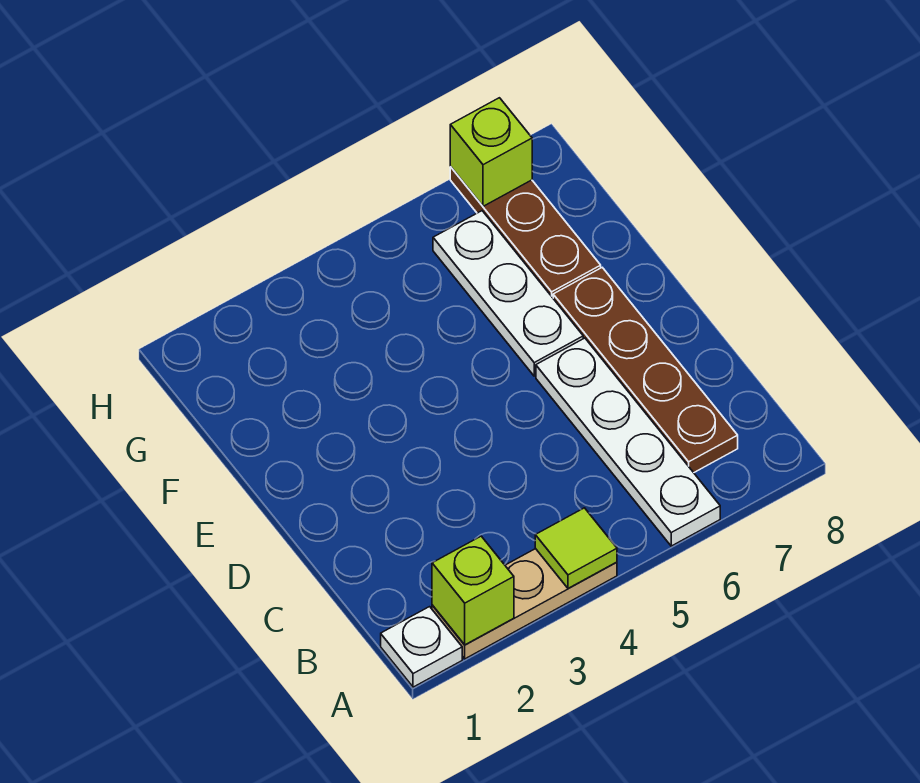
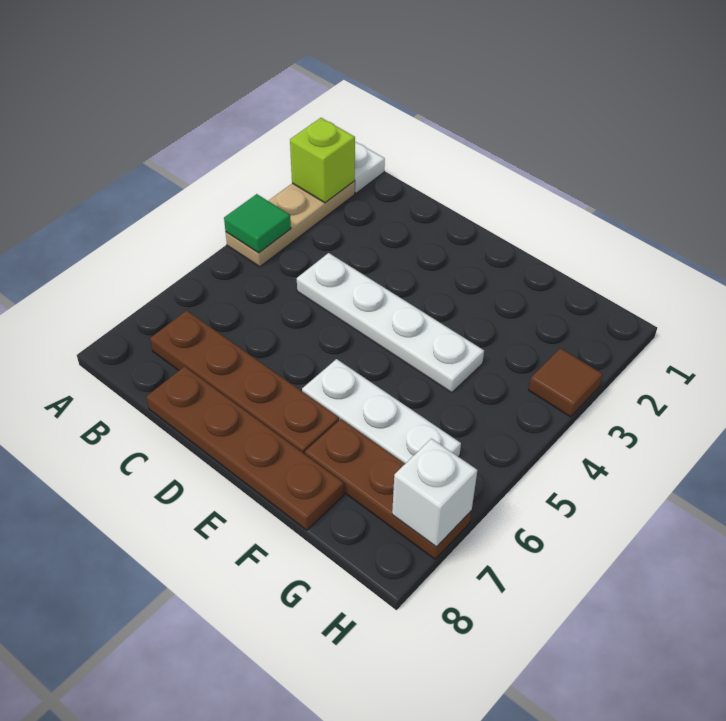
lime 1x1 tile [535,508,617,589] -> green 1x1 tile [224,194,291,253]
white 1x4 plate [536,338,720,546] -> white 1x4 plate moved to [297,253,484,392]
none -> brown 1x4 plate [147,366,344,530]
none -> brown 1x1 tile [529,348,603,417]
lime 1x1 brick [450,98,532,206] -> white 1x1 brick [392,439,477,547]

